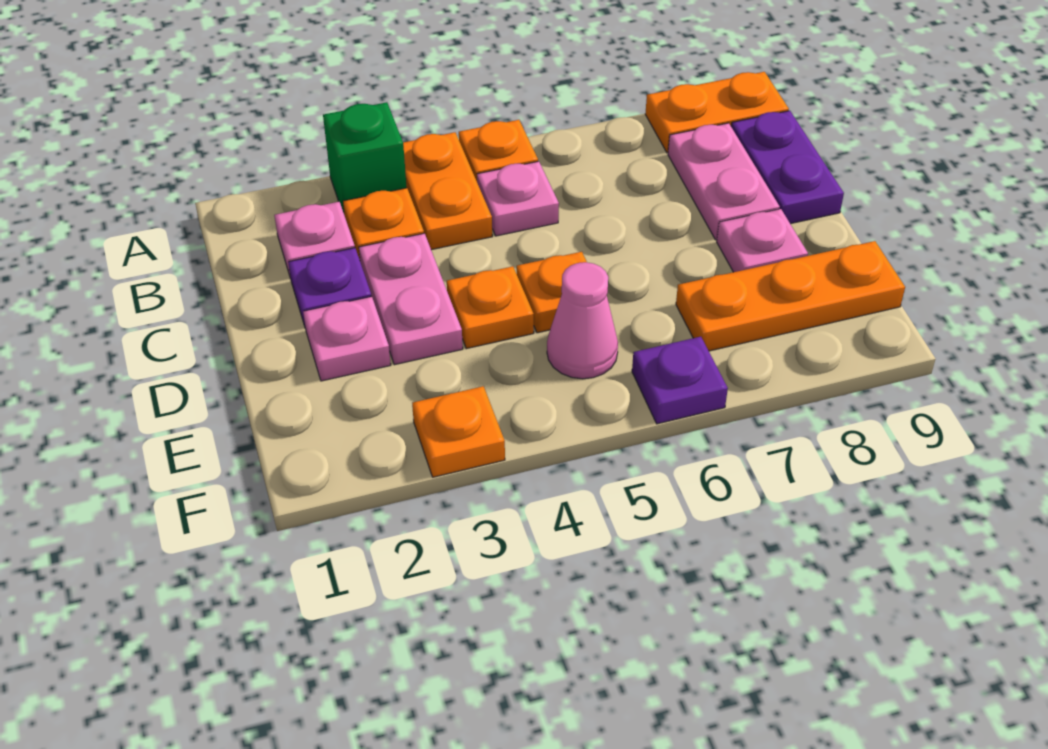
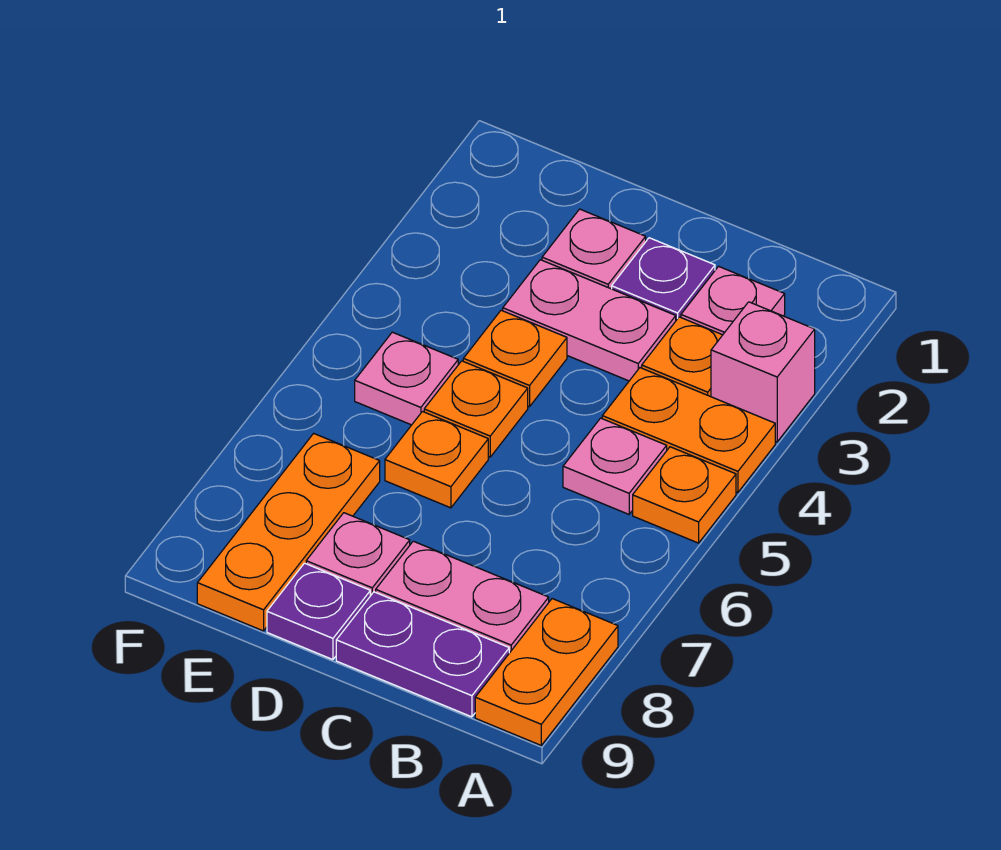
green 1x1 brick [323,102,407,213] -> pink 1x1 brick [711,302,815,442]
pink 1x1 cone [547,262,618,379] -> pink 1x1 plate [355,332,458,425]
orange 1x1 plate [412,386,505,477] -> orange 1x1 plate moved to [385,412,488,508]
purple 1x1 plate [632,337,728,424] -> purple 1x1 plate moved to [267,563,370,660]

